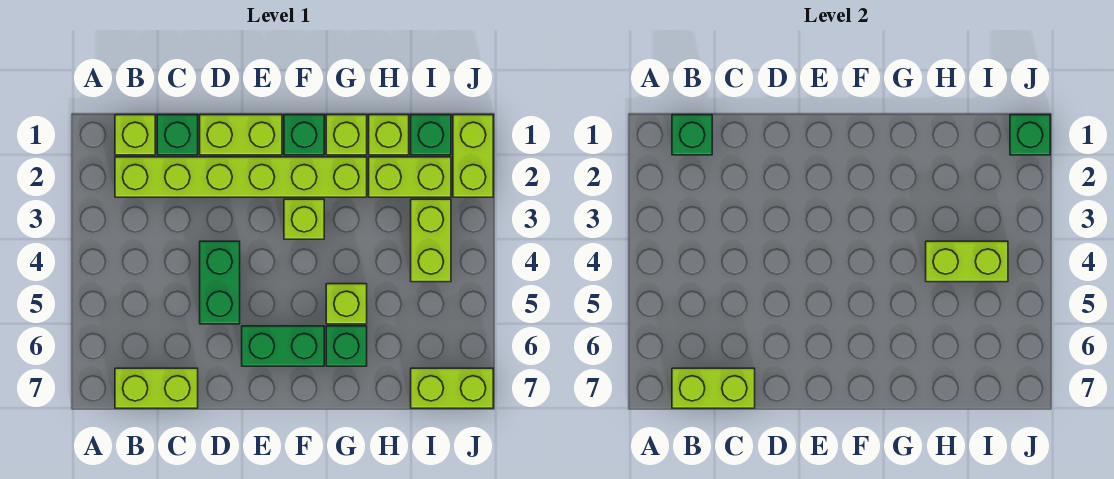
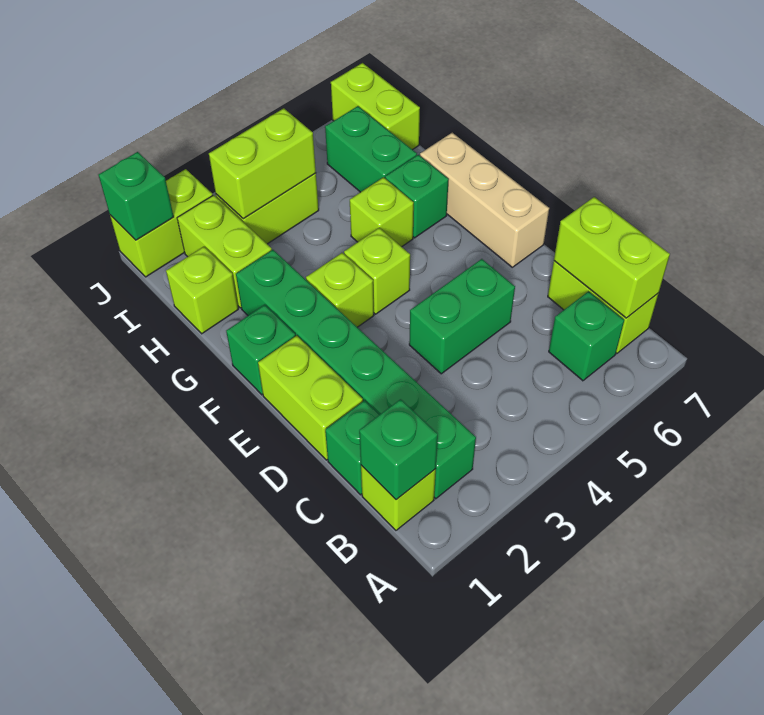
lime 1x6 brick [115,157,367,197] -> green 1x6 brick [236,250,476,499]
green 1x2 brick [242,326,324,366] -> green 1x2 brick moved to [325,106,417,192]
none -> tan 1x3 brick [420,133,549,267]
lime 1x1 brick [326,115,367,155] -> lime 1x1 brick moved to [344,228,410,314]
lime 1x2 brick [926,241,1008,282] -> lime 1x2 brick turned to [209,108,316,219]
green 1x1 brick [411,115,451,155] -> green 1x1 brick moved to [549,291,624,381]

